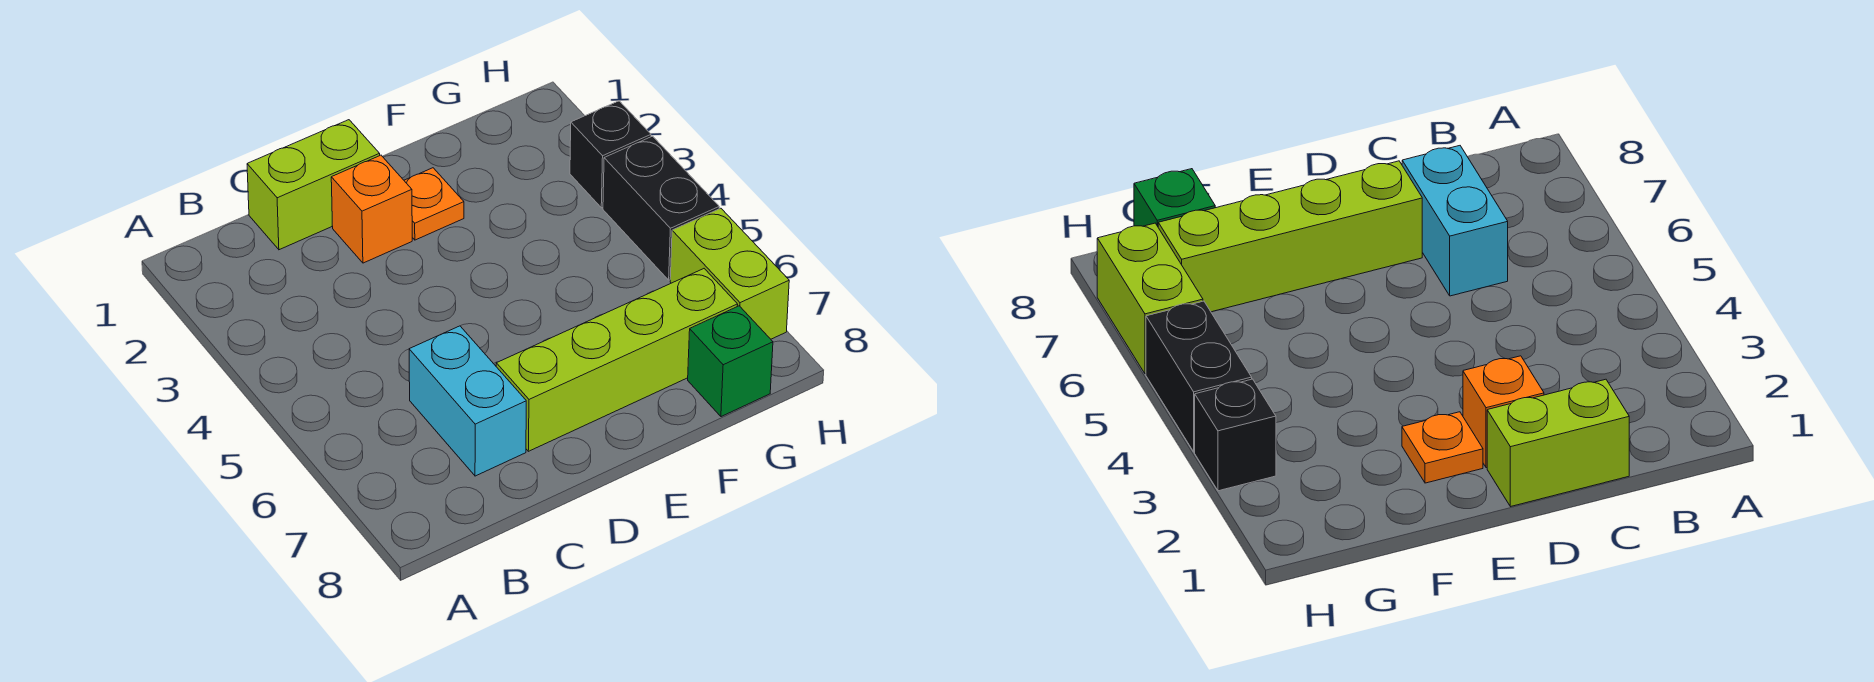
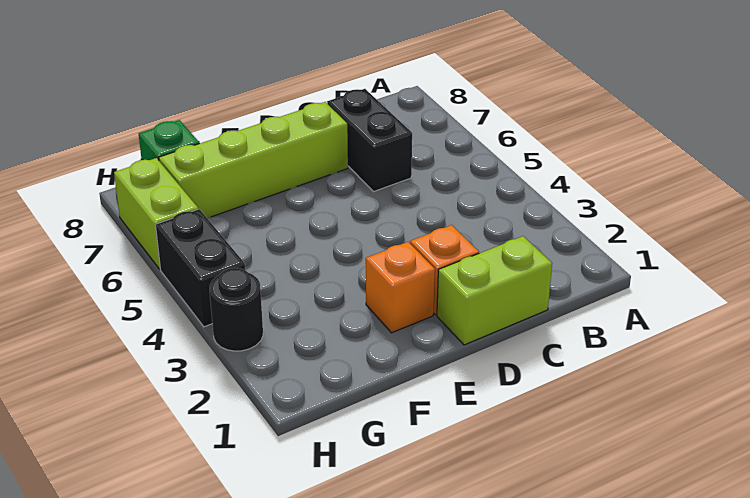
cyan 1x2 brick [409,326,526,476] -> black 1x2 brick [327,89,412,191]
orange 1x1 plate [404,168,464,240] -> orange 1x1 brick [366,242,435,333]
black 1x1 brick [570,101,651,208] -> black 1x1 round brick [210,268,263,351]

